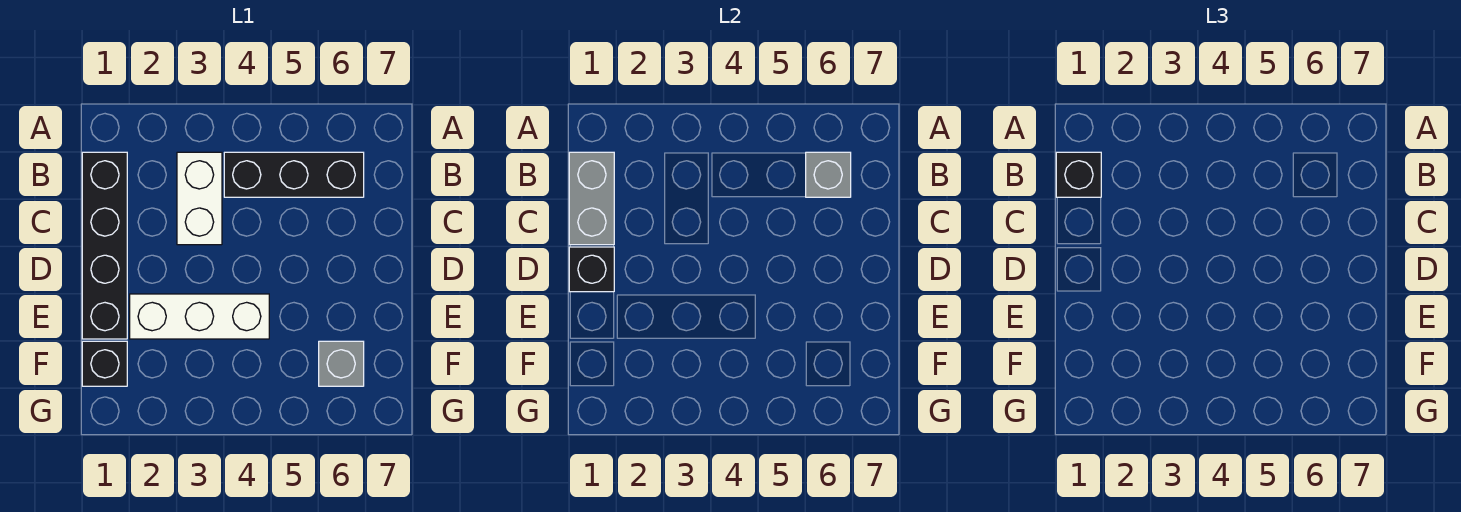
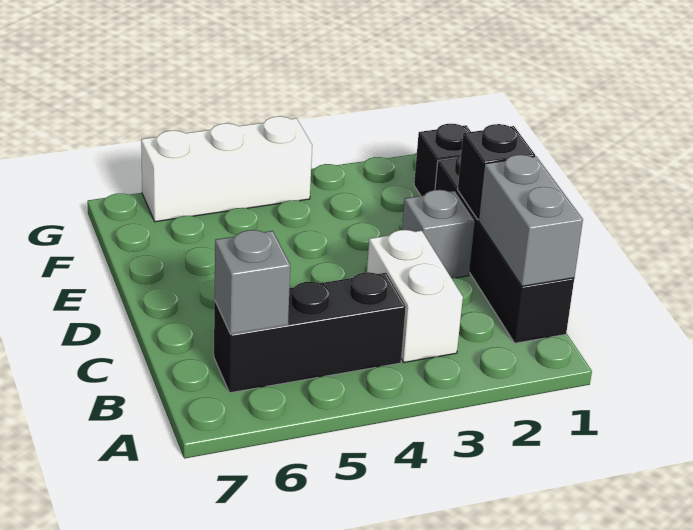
black 1x1 brick [1056,152,1101,197] -> none
white 1x3 brick [130,294,269,339] -> white 1x3 brick moved to [141,116,312,222]
grey 1x1 brick [319,341,364,386] -> grey 1x1 brick moved to [402,190,475,278]

